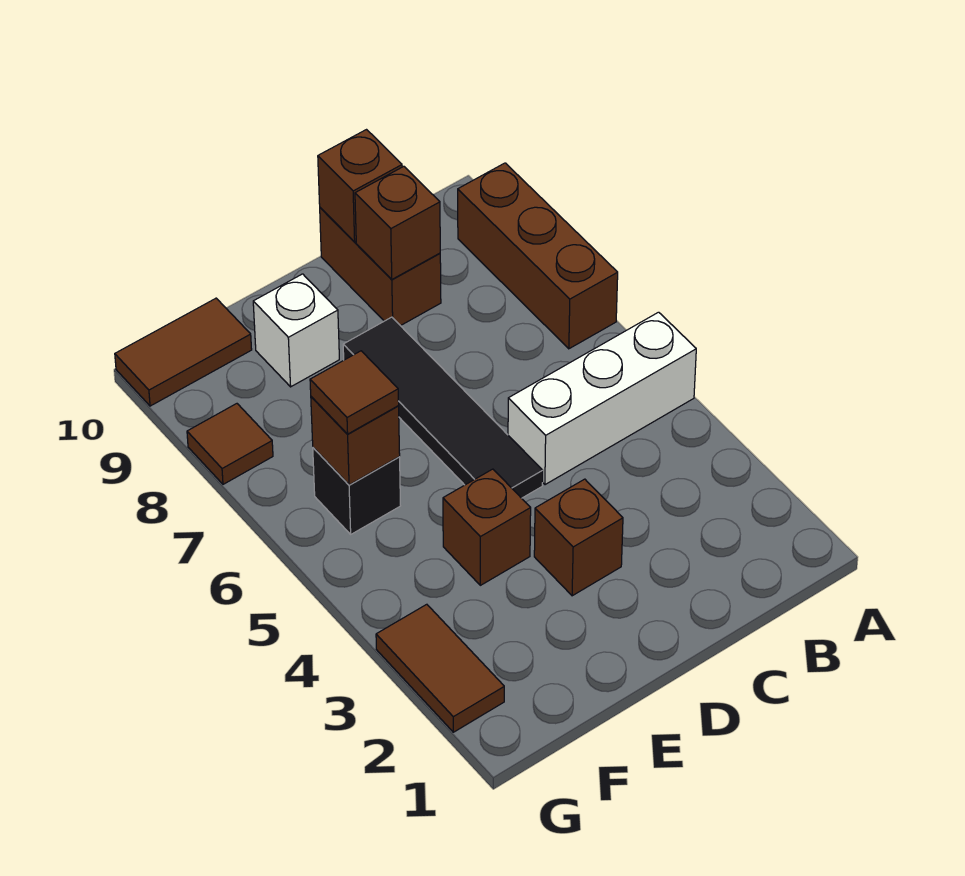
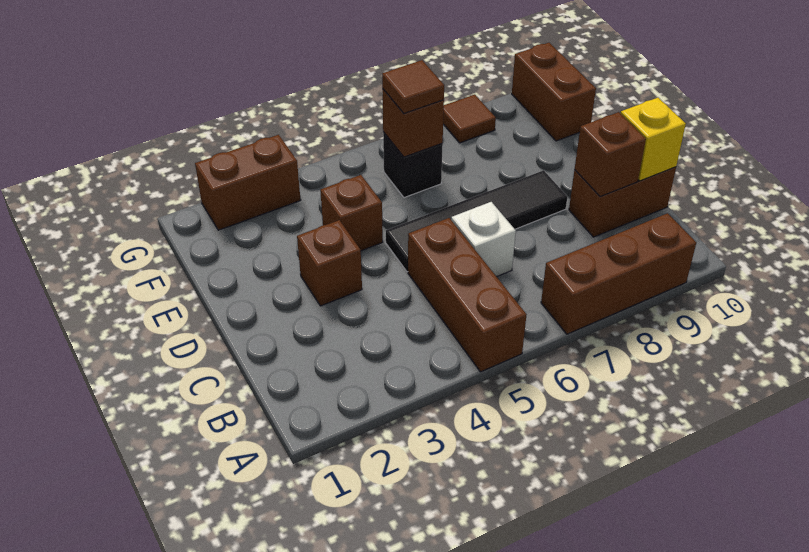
white 1x3 brick [508,312,696,485] -> brown 1x3 brick [408,218,526,372]
brown 1x1 brick [318,130,402,242] -> yellow 1x1 brick [620,98,686,181]
white 1x1 brick [253,274,339,387] -> white 1x1 brick moved to [451,202,516,277]
brown 1x2 tile [115,298,252,406] -> brown 1x2 brick [512,43,596,141]
brown 1x2 tile [376,604,504,732] -> brown 1x2 brick [195,135,300,230]

